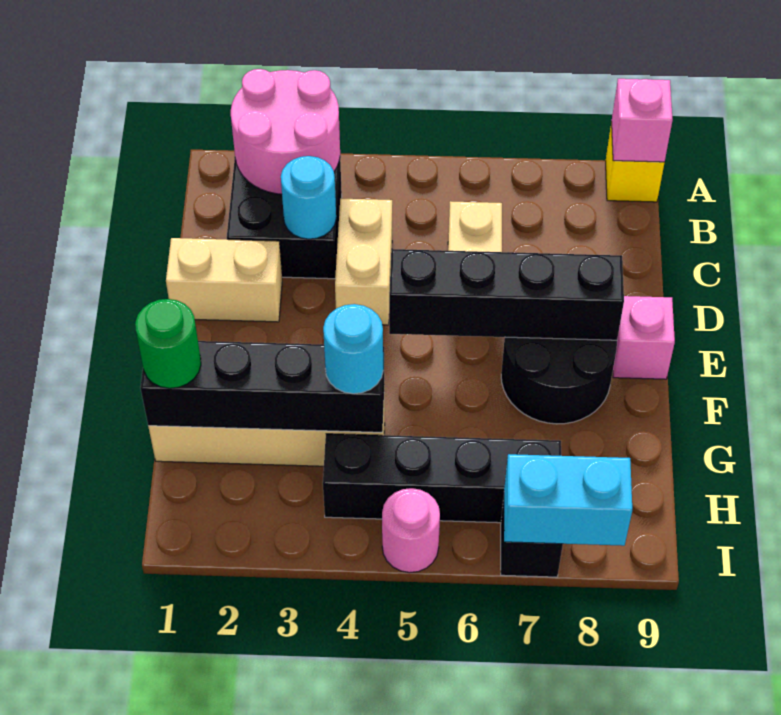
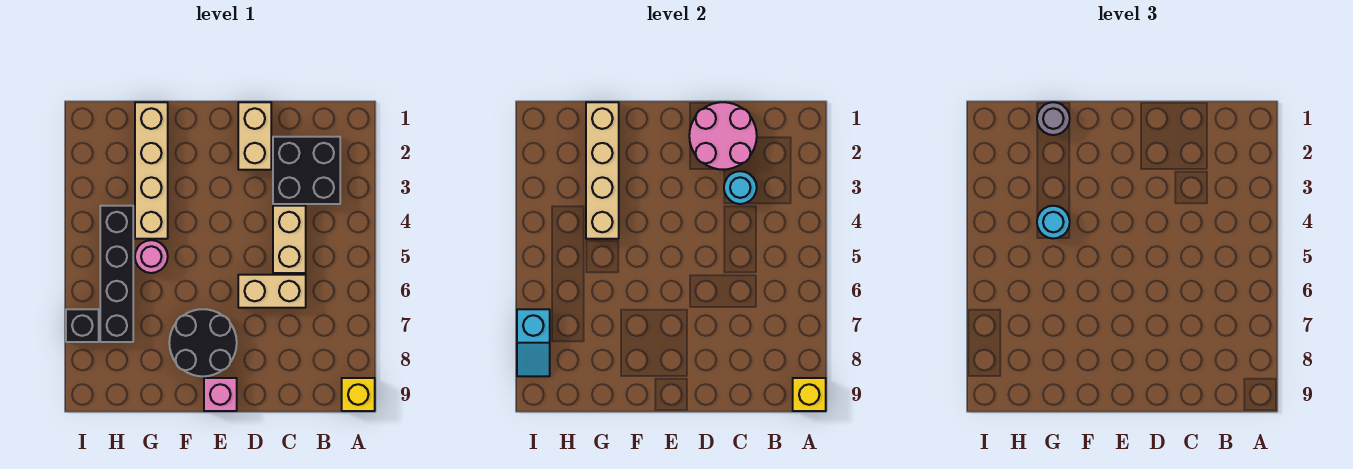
pink 2x2 round brick [231,69,340,194] -> pink 2x2 round brick moved to [689,102,757,170]
pink 1x1 brick [612,79,673,162] -> yellow 1x1 brick [793,378,826,411]
tan 1x2 brick [335,199,392,325] -> tan 1x2 brick turned to [273,206,306,273]
black 1x4 brick [389,249,624,340] -> none
black 1x4 brick [140,341,385,432] -> tan 1x4 brick [586,102,619,239]
green 1x1 round brick [135,299,201,388] -> grey 1x1 round brick [1037,102,1070,135]
pink 1x1 round brick [382,488,440,573] -> pink 1x1 round brick moved to [135,240,168,273]
cyan 1x2 brick [504,454,632,546] -> cyan 1x2 slope [517,309,550,376]

